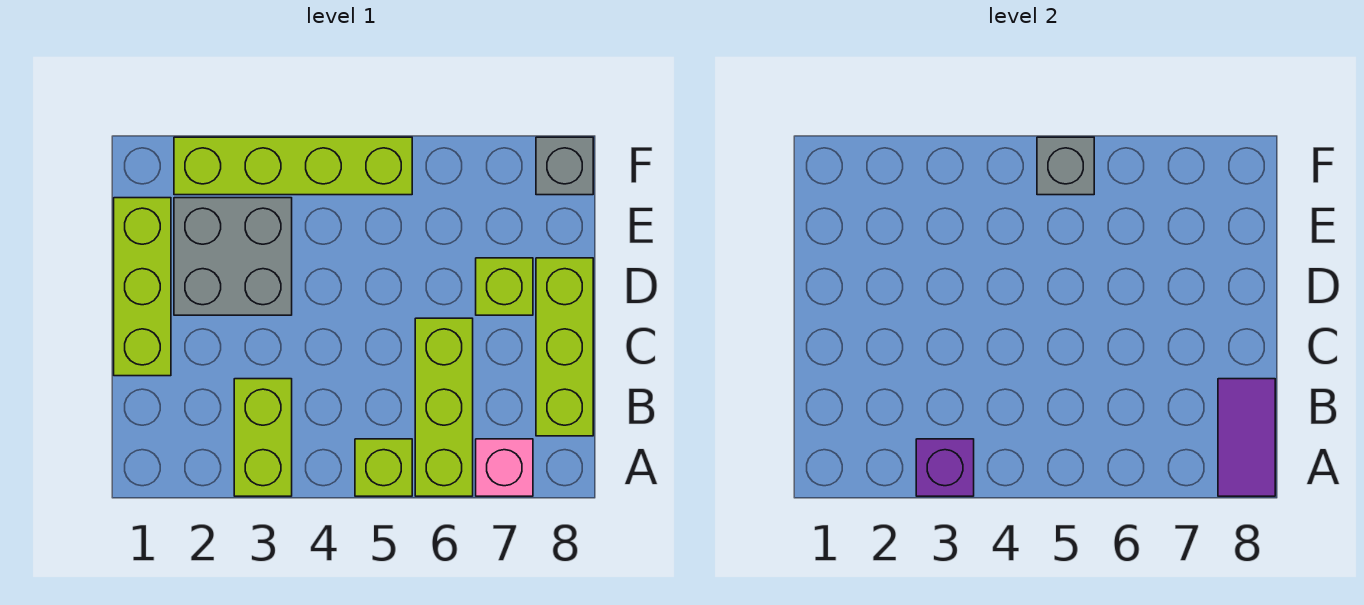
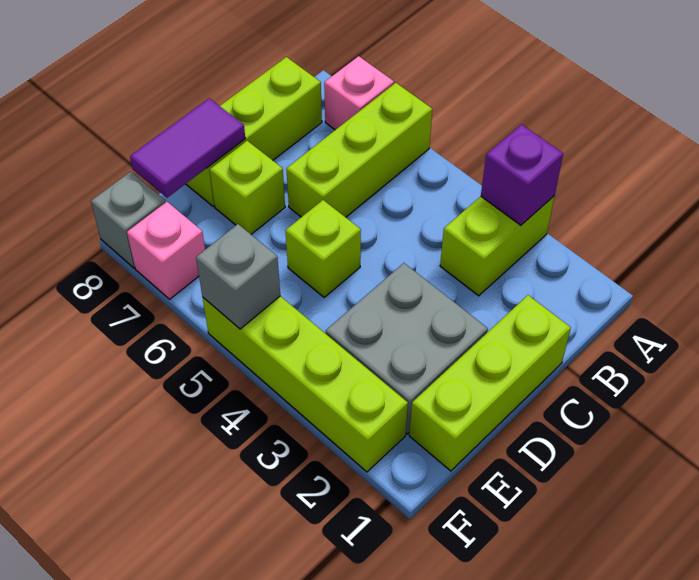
lime 1x1 brick [355,439,412,496] -> lime 1x1 brick moved to [285,200,361,297]
purple 1x2 tile [1218,379,1275,496] -> purple 1x2 tile moved to [130,98,245,198]
none -> pink 1x1 brick [127,202,205,299]

